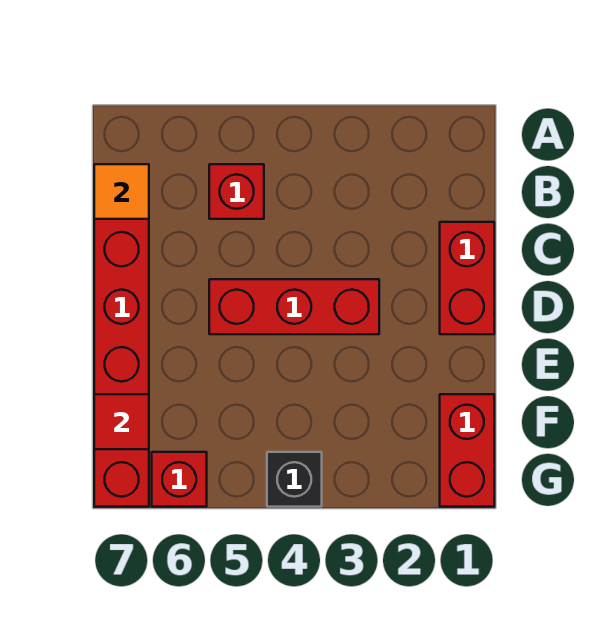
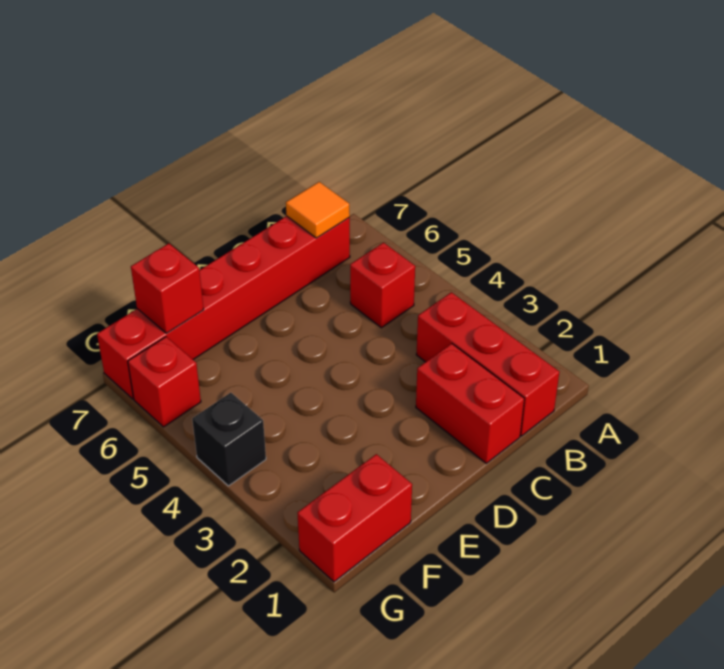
red 1x2 brick [440,222,494,334] -> red 1x2 brick turned to [416,344,524,463]
red 1x3 brick [209,279,379,334] -> red 1x3 brick moved to [416,292,559,436]
red 1x1 tile [94,394,149,449] -> red 1x1 brick [131,243,204,333]

